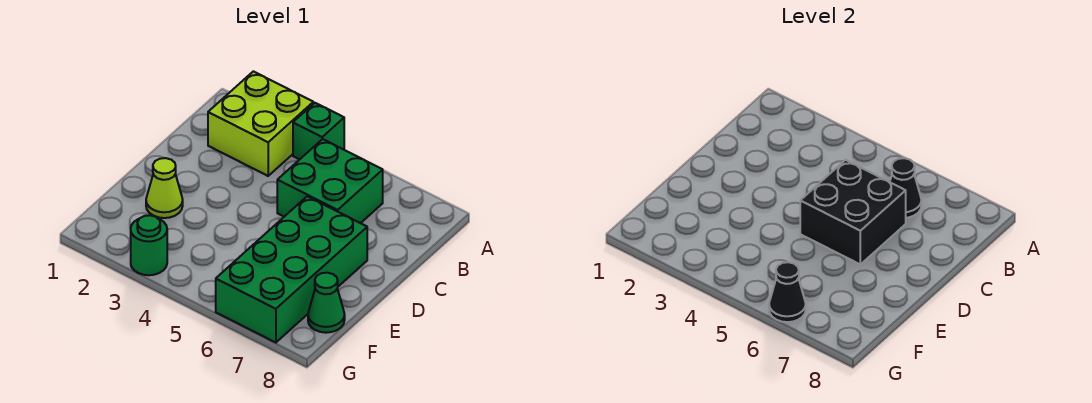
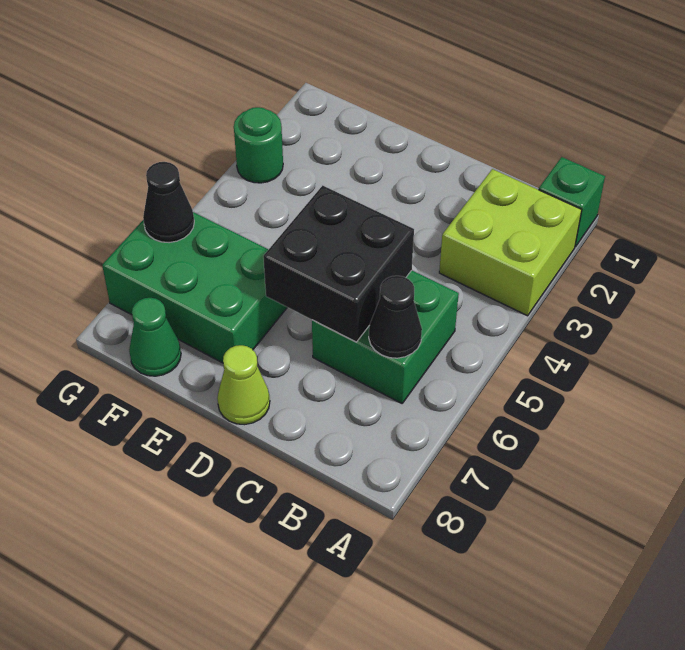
green 1x1 brick [293,103,344,160] -> green 1x1 brick moved to [539,157,605,247]
green 2x4 brick [216,196,367,343] -> green 2x3 brick [102,212,287,363]
lime 1x1 cone [146,158,183,218] -> lime 1x1 cone moved to [217,345,270,425]

